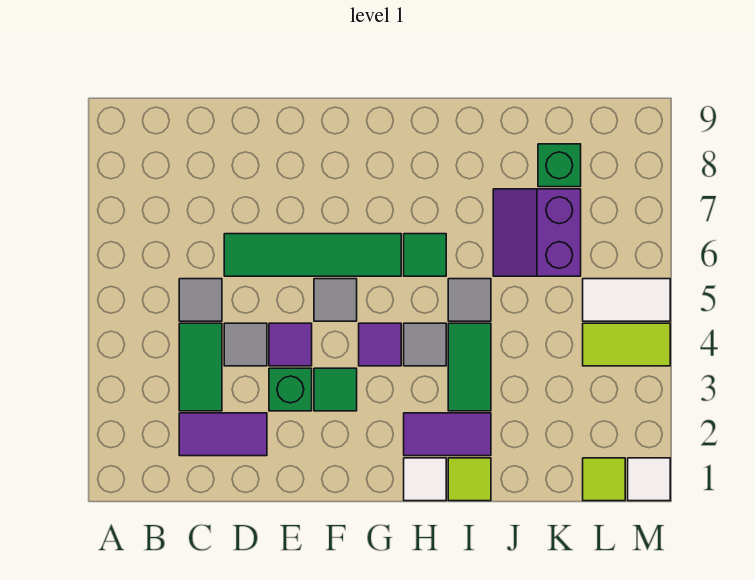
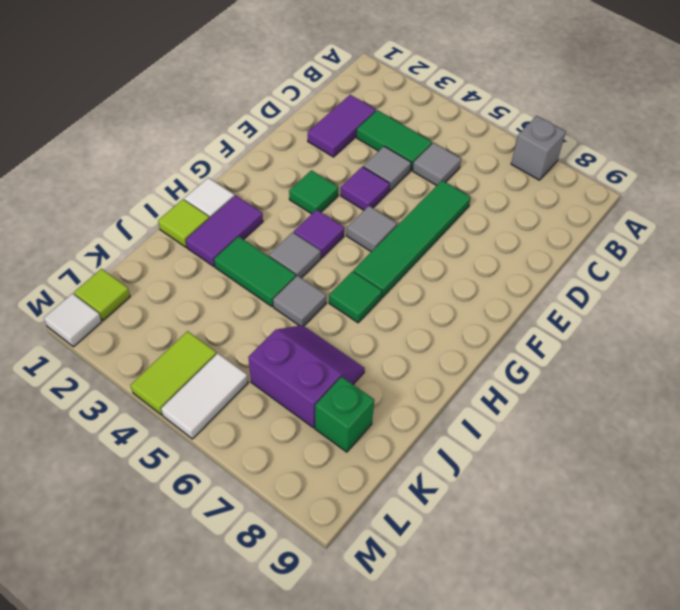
none -> grey 1x1 brick [511,116,566,180]
green 1x1 brick [269,368,312,411] -> none

